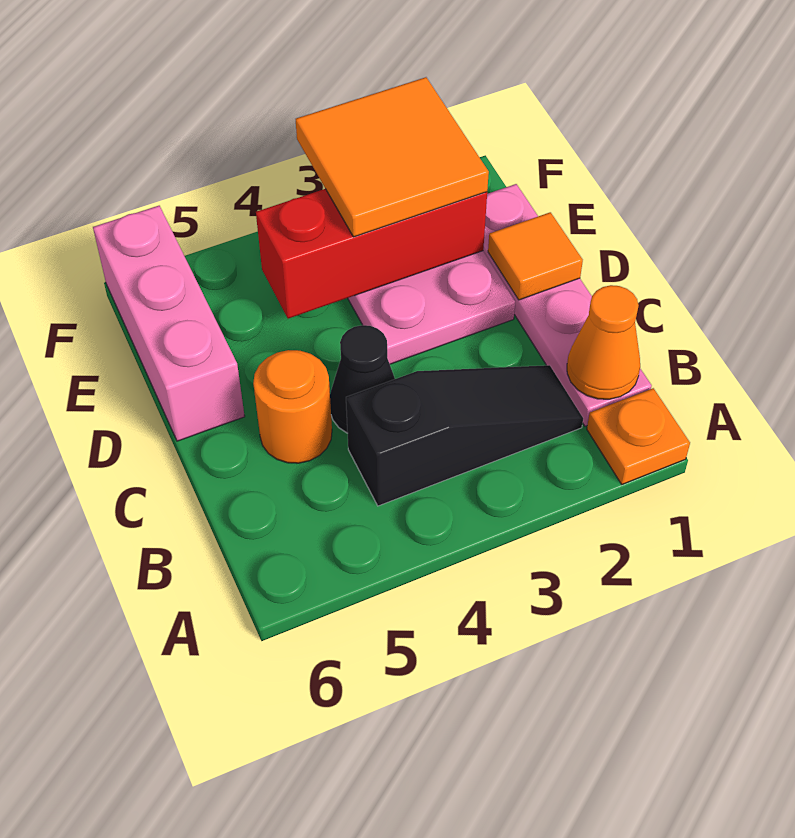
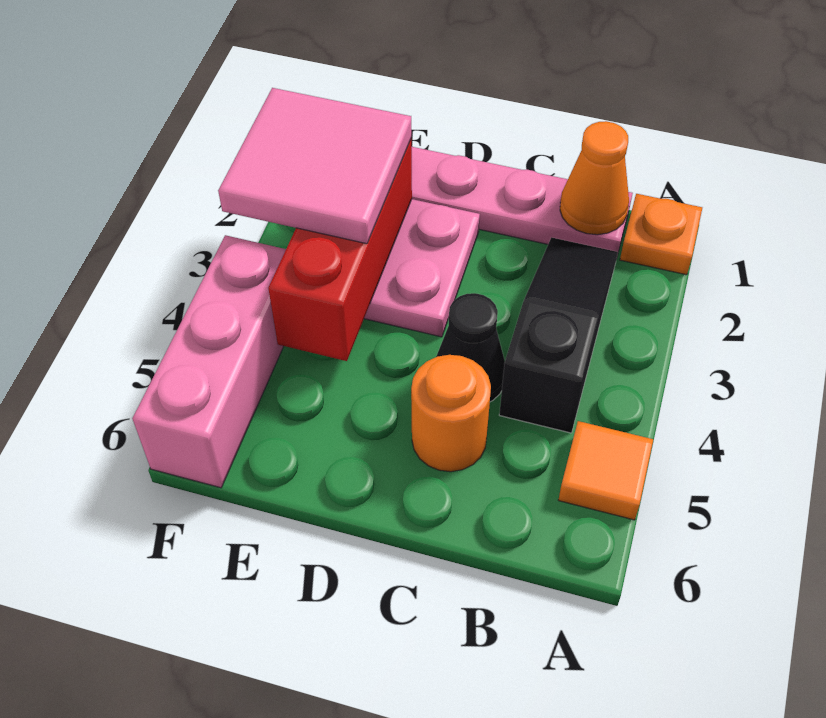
orange 1x1 tile [488,212,583,300] -> orange 1x1 tile moved to [559,421,653,520]
pink 1x3 brick [93,206,245,441] -> pink 1x3 brick turned to [132,235,286,488]
orange 2x2 tile [296,77,489,237] -> pink 2x2 tile [218,88,411,244]

